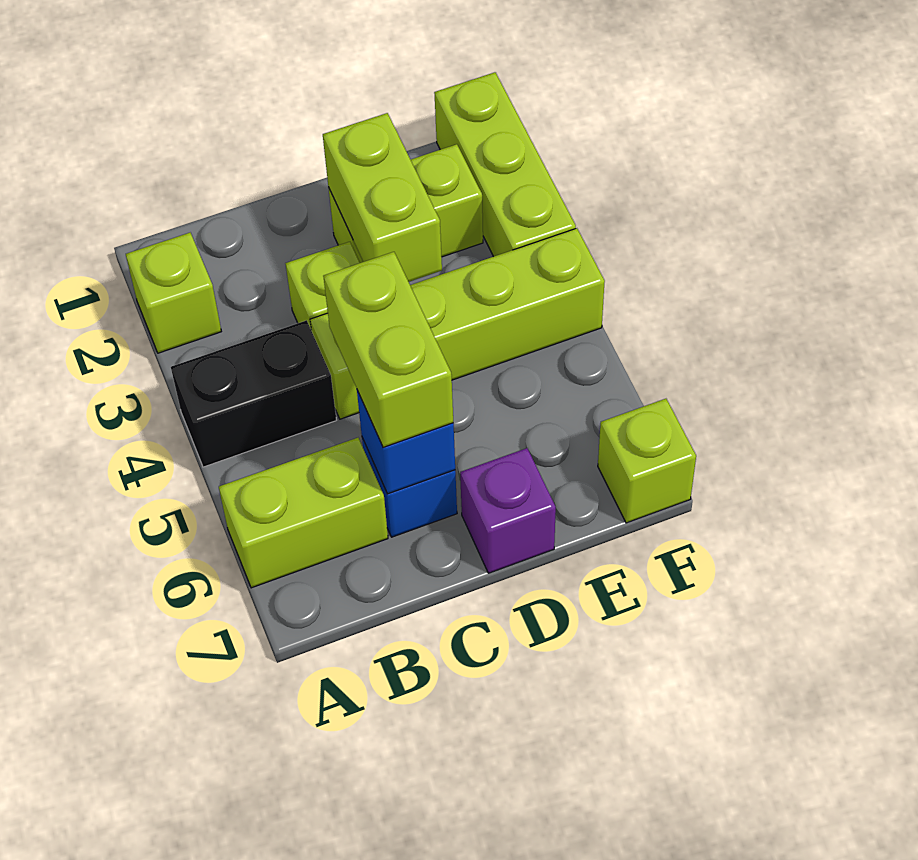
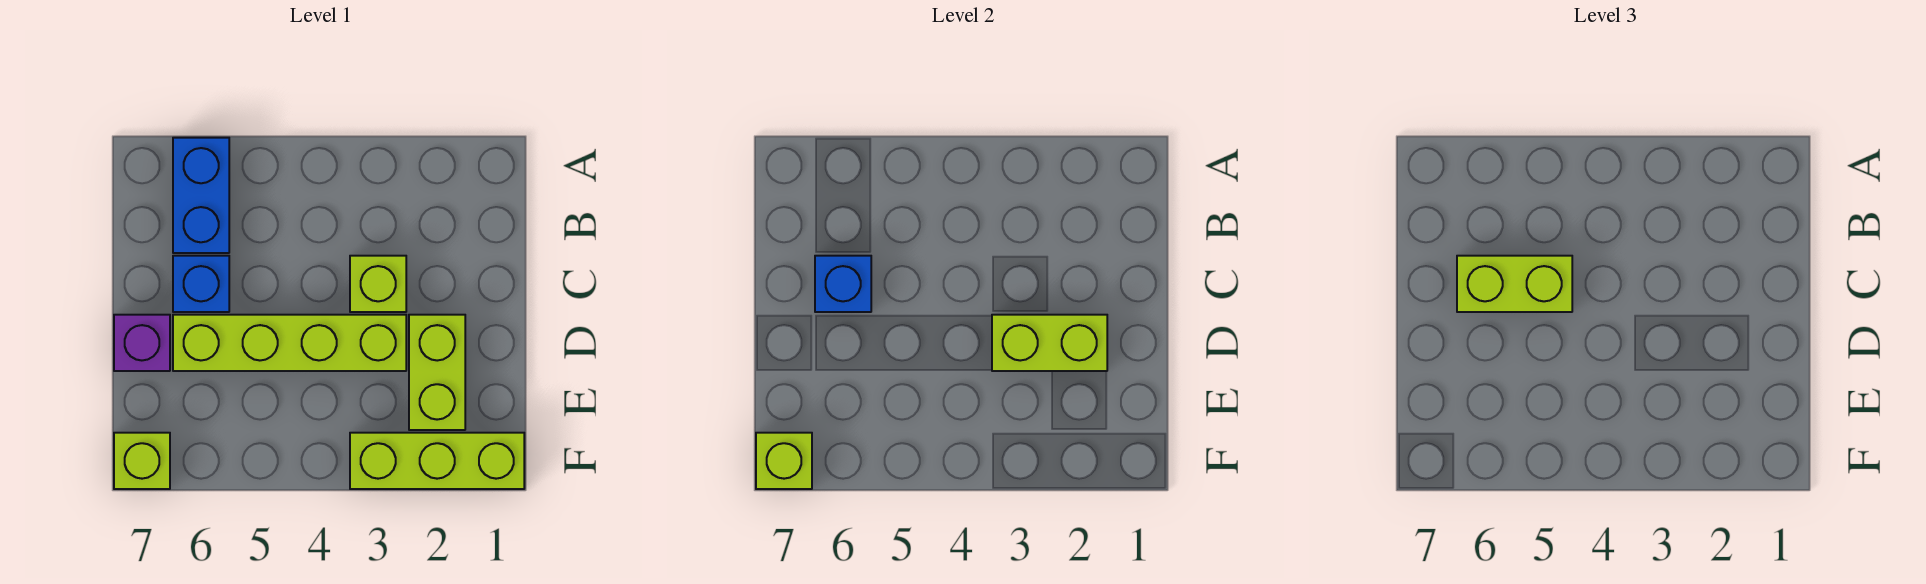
lime 1x1 brick [126,233,221,353] -> lime 1x1 brick moved to [756,433,812,489]
black 1x2 brick [171,320,336,467] -> none
lime 1x2 brick [219,438,388,588] -> blue 1x2 brick [173,138,229,253]
lime 1x4 brick [310,228,605,419] -> lime 1x4 brick turned to [173,315,406,371]

